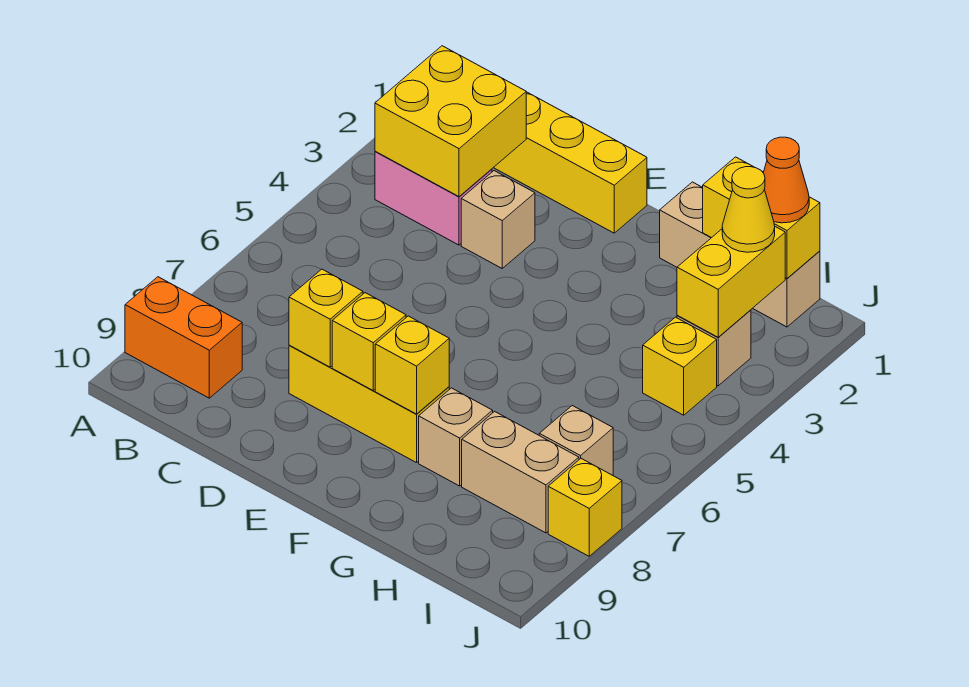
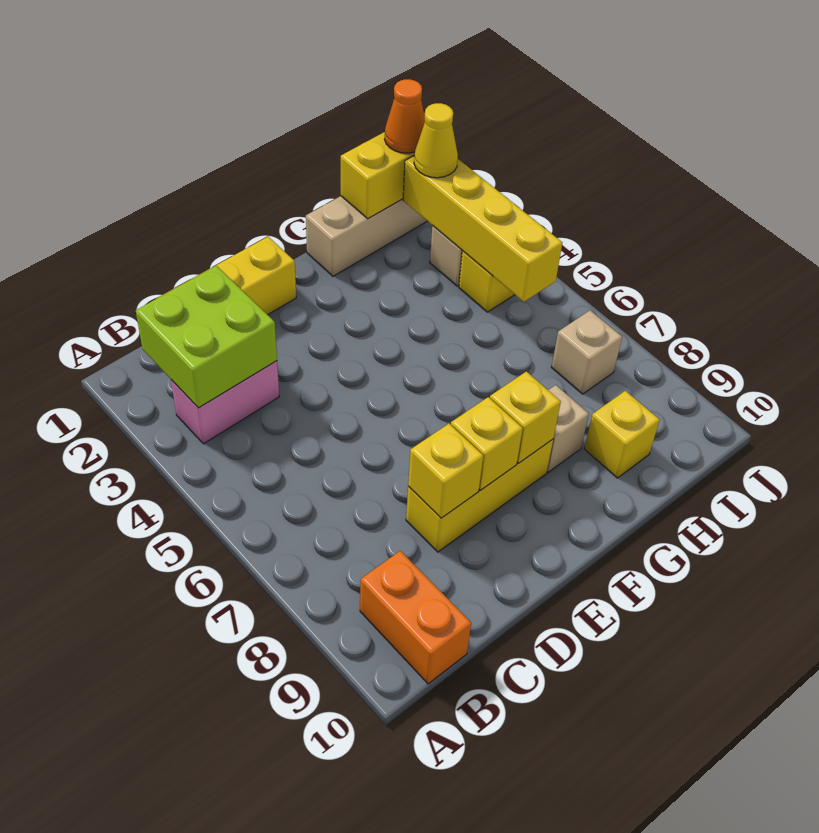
orange 1x2 brick [125,277,242,398] -> orange 1x2 brick turned to [360,551,471,684]
yellow 2x2 brick [375,46,526,197] -> lime 2x2 brick [136,266,277,408]
tan 1x1 brick [461,171,535,268] -> none
tan 1x2 brick [462,411,579,533] -> none
yellow 1x2 brick [677,227,785,337] -> yellow 1x4 brick [403,156,562,302]
yellow 1x1 brick [548,459,622,556] -> yellow 1x1 brick moved to [584,391,660,478]

